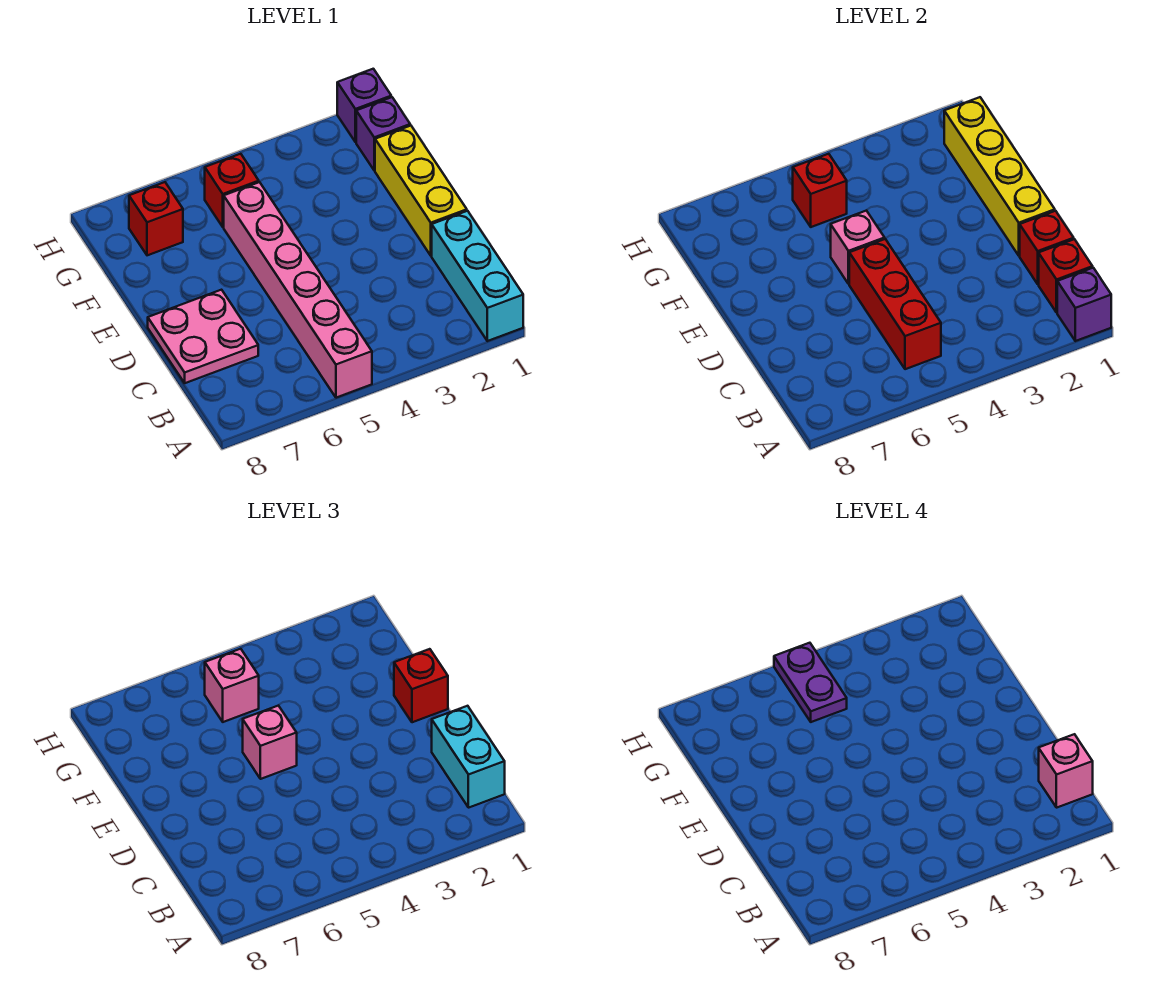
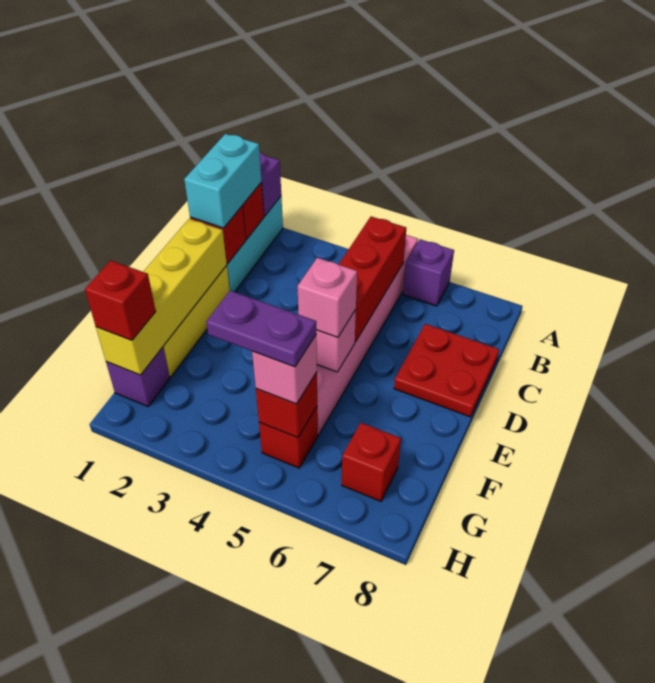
pink 1x1 brick [1039,734,1093,808] -> none
pink 2x2 plate [148,290,258,383] -> red 2x2 plate [394,324,499,417]
red 1x1 brick [394,649,448,722] -> red 1x1 brick moved to [85,260,156,340]
purple 1x2 plate [774,643,847,722] -> purple 1x2 plate turned to [206,291,316,367]
purple 1x1 brick [337,69,391,142] -> purple 1x1 brick moved to [403,239,454,306]

